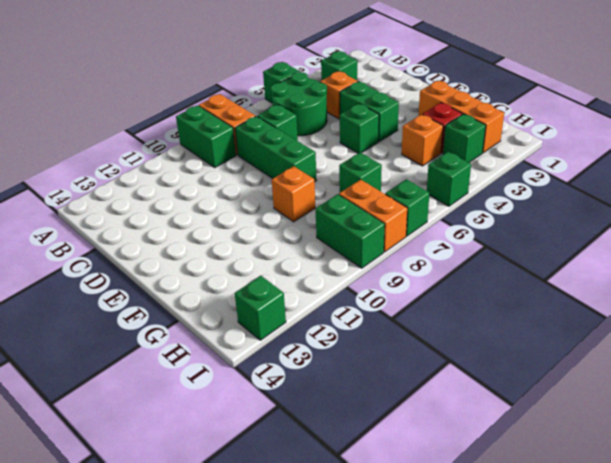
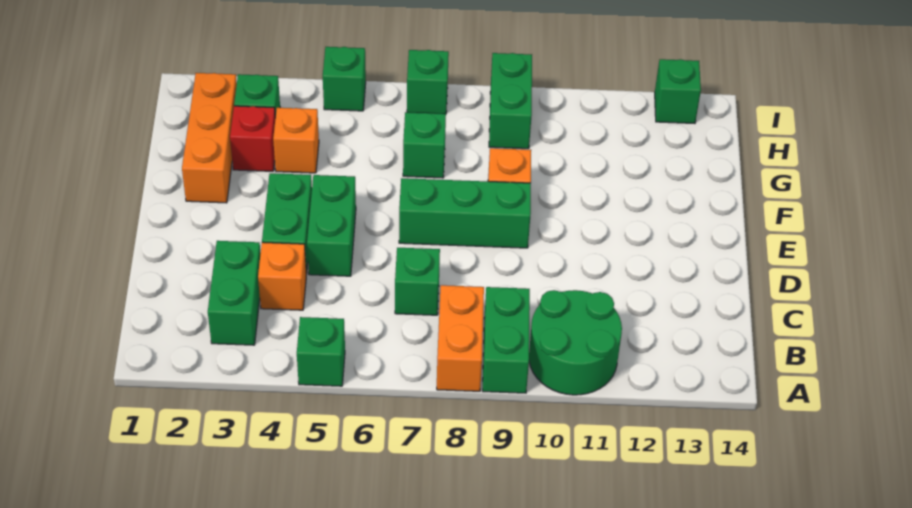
green 1x1 brick [321,51,357,80] -> green 1x2 brick [208,241,261,345]
green 2x2 round brick [271,72,327,136] -> green 2x2 round brick moved to [529,290,622,395]
green 1x3 brick [235,116,316,182] -> green 1x3 brick turned to [399,178,531,248]
green 1x1 brick [340,104,379,153] -> green 1x2 brick [307,175,356,276]
orange 1x2 brick [339,180,407,252] -> none

